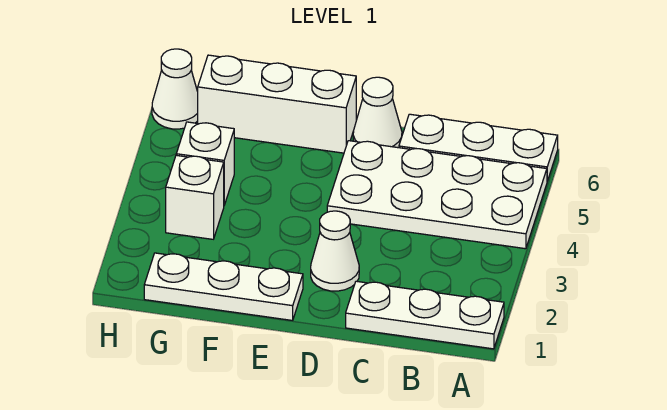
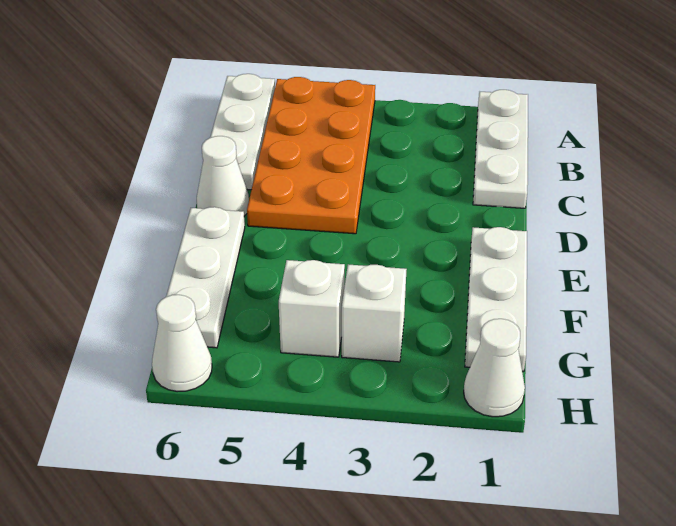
white 2x4 plate [327,141,547,249] -> orange 2x4 plate [247,77,375,234]
white 1x1 cone [311,211,359,291] -> white 1x1 cone moved to [464,319,525,417]
white 1x3 brick [198,55,356,153] -> white 1x3 plate [166,207,245,348]

